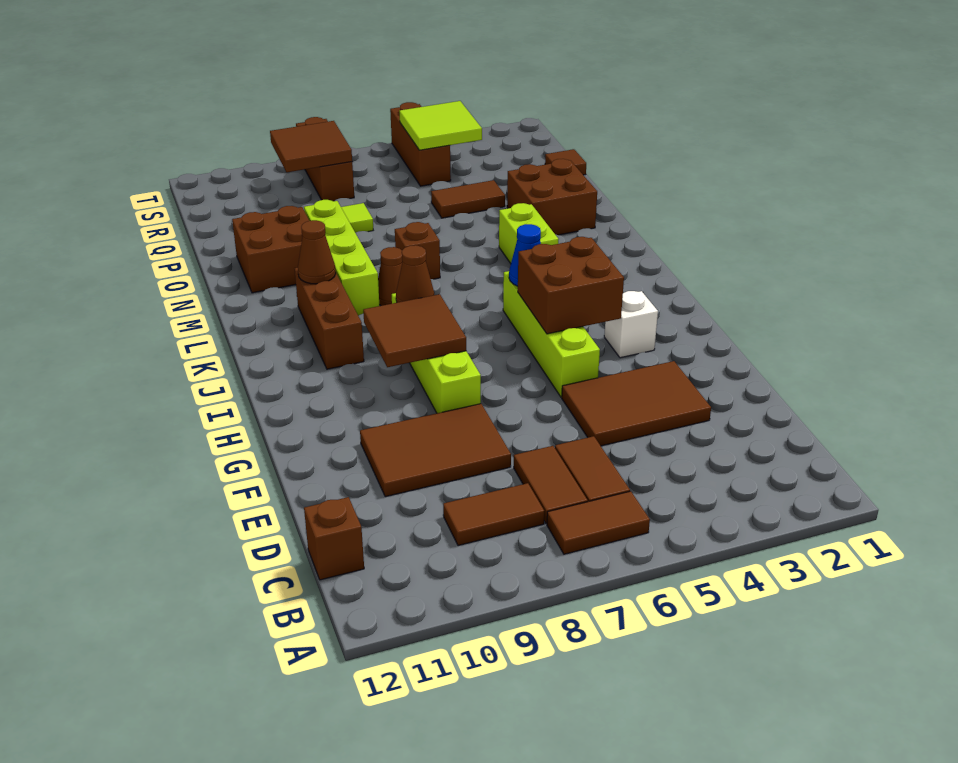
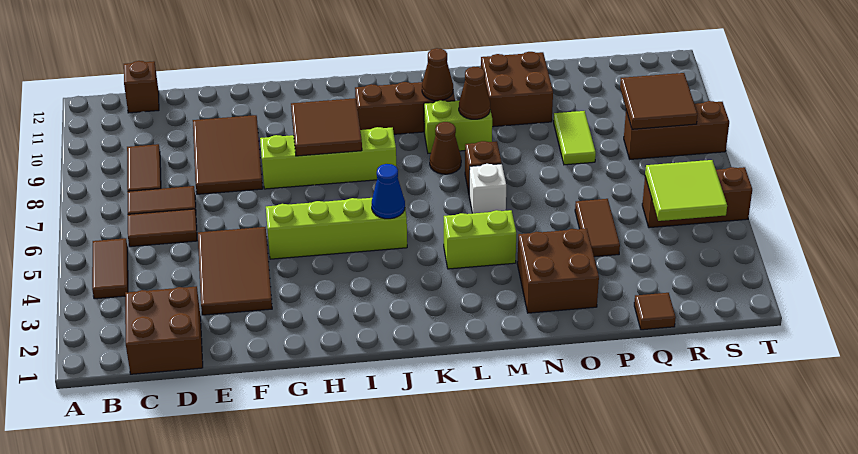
brown 1x2 tile [547,491,650,554] -> brown 1x2 tile moved to [92,238,128,299]
white 1x1 brick [604,291,658,358] -> white 1x1 brick moved to [469,164,506,213]
brown 2x2 brick [518,237,624,334] -> brown 2x2 brick moved to [125,286,203,374]
brown 1x1 cone [396,245,434,303] -> brown 1x1 cone moved to [459,67,490,119]
lime 1x4 brick [304,200,379,316] -> lime 1x2 brick [424,100,492,153]

